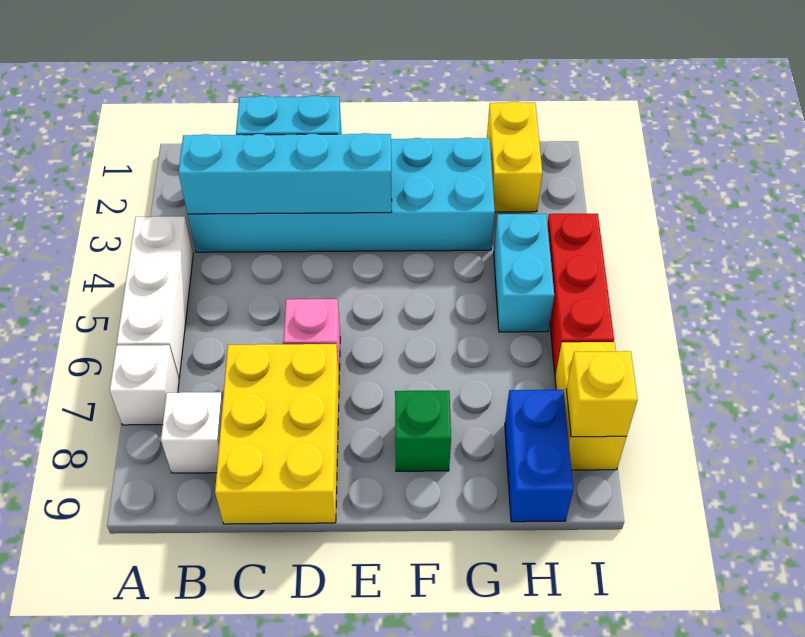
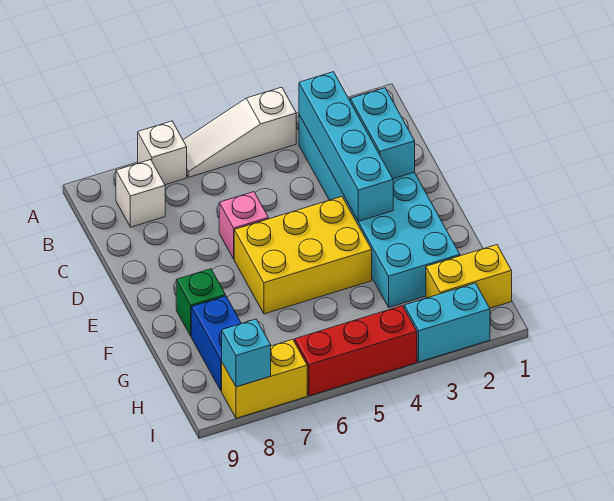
white 1x3 brick [117,216,193,378] -> white 1x3 slope [183,87,296,177]
yellow 2x3 brick [215,344,339,524] -> yellow 2x3 brick moved to [234,197,372,314]
cyan 1x2 brick [494,214,554,332] -> cyan 1x2 brick moved to [404,283,490,362]
blue 1x2 brick [505,390,573,522] -> blue 1x2 brick turned to [191,296,241,391]
yellow 1x1 brick [566,351,638,437] -> cyan 1x1 brick [222,319,271,387]

